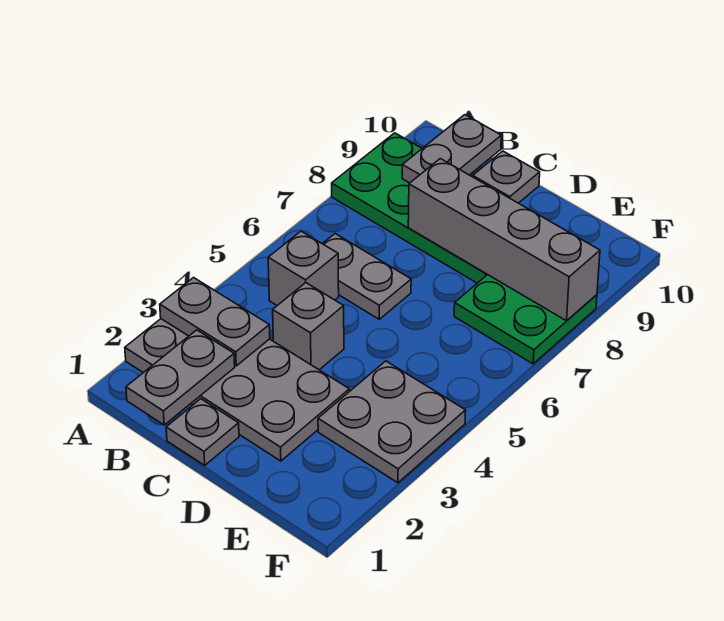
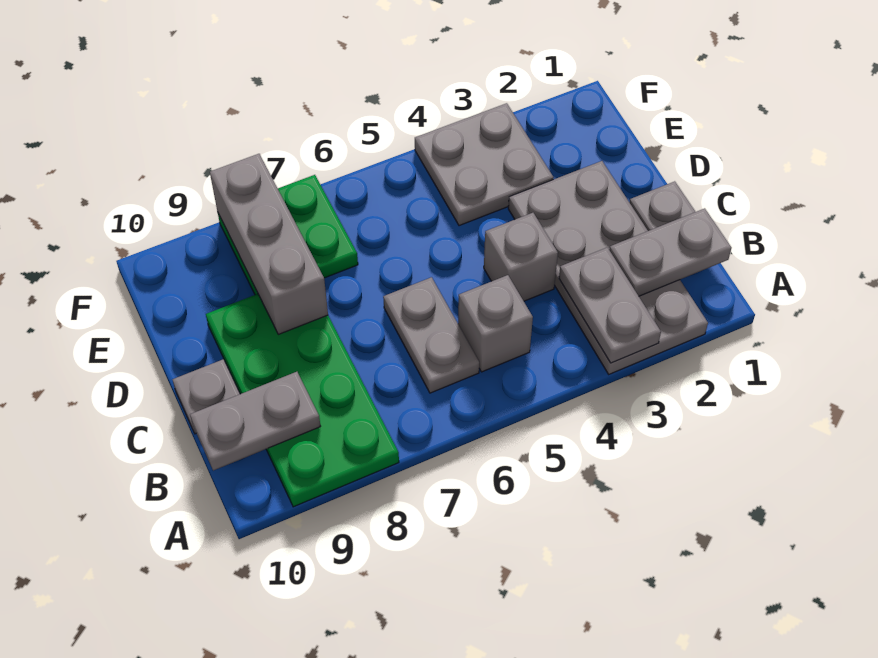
grey 1x4 brick [408,159,600,321] -> grey 1x3 brick [210,154,328,334]

